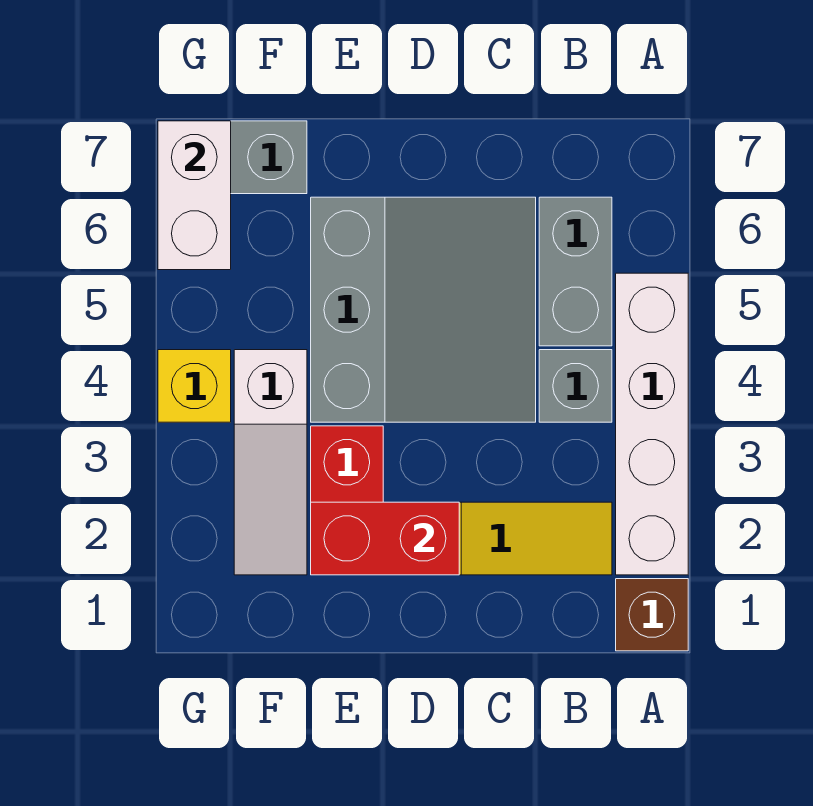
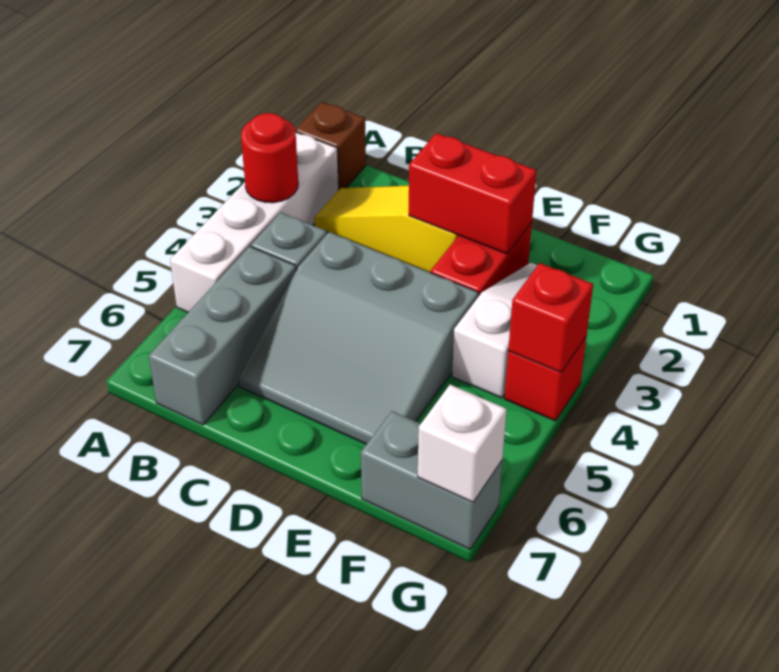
none -> red 1x1 round brick [241,113,298,203]
grey 1x2 brick [539,197,612,346] -> grey 1x3 brick [149,246,296,425]
grey 3x3 slope [311,197,536,422] -> grey 3x3 slope turned to [239,232,479,444]
yellow 1x1 brick [158,350,231,422] -> red 1x1 brick [505,336,587,421]
none -> red 1x1 brick [508,263,593,372]
white 1x2 brick [158,121,231,270] -> white 1x1 brick [418,385,507,502]

